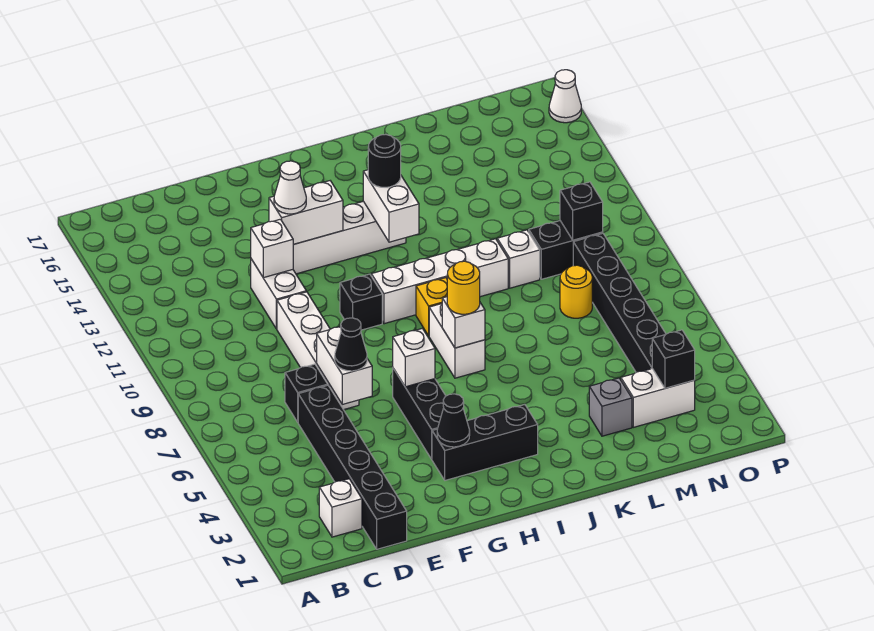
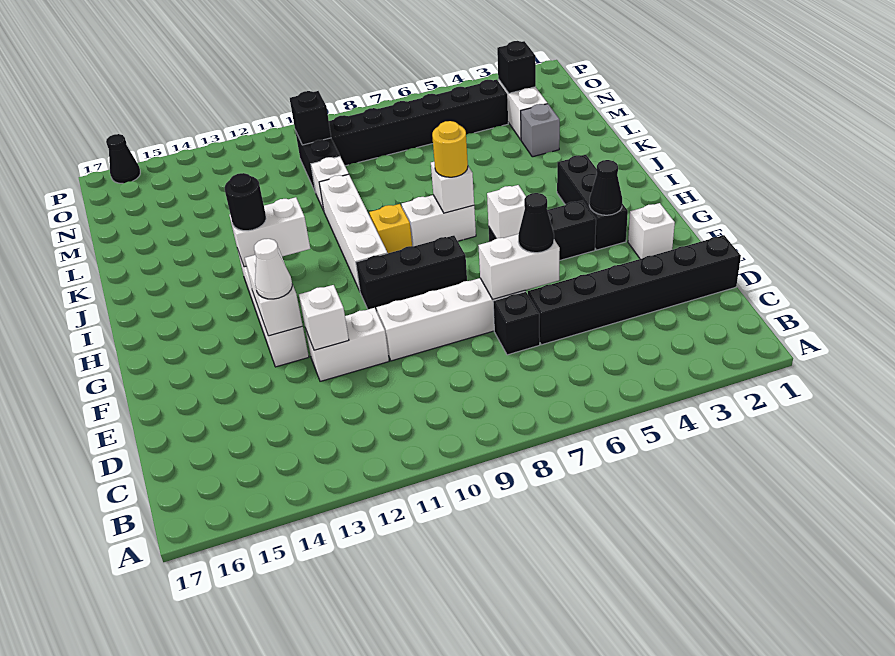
white 1x1 brick [319,479,362,537] -> white 1x1 brick moved to [628,203,675,259]
black 1x1 brick [340,274,382,330] -> black 1x3 brick [356,236,467,312]
yellow 1x1 round brick [560,265,592,318] -> none
white 1x1 cone [549,70,581,123] -> black 1x1 cone [106,134,140,184]

